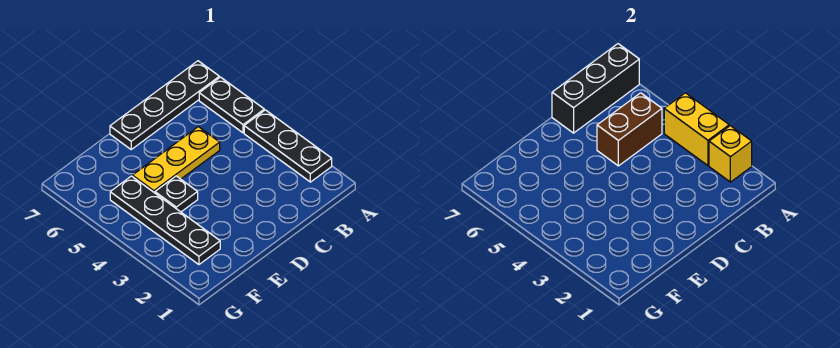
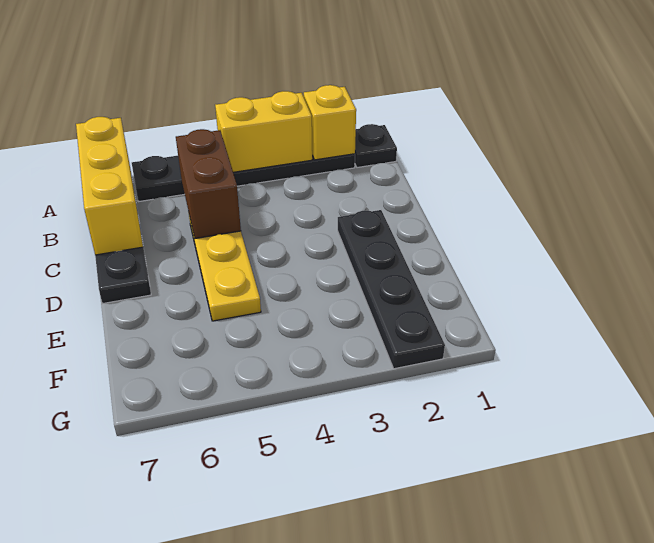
black 1x3 brick [552,44,639,133] -> yellow 1x3 brick [76,117,143,255]
black 1x1 plate [155,176,198,212] -> black 1x1 plate moved to [355,124,397,168]
black 1x4 plate [110,176,220,265] -> black 1x4 plate turned to [338,210,445,369]

